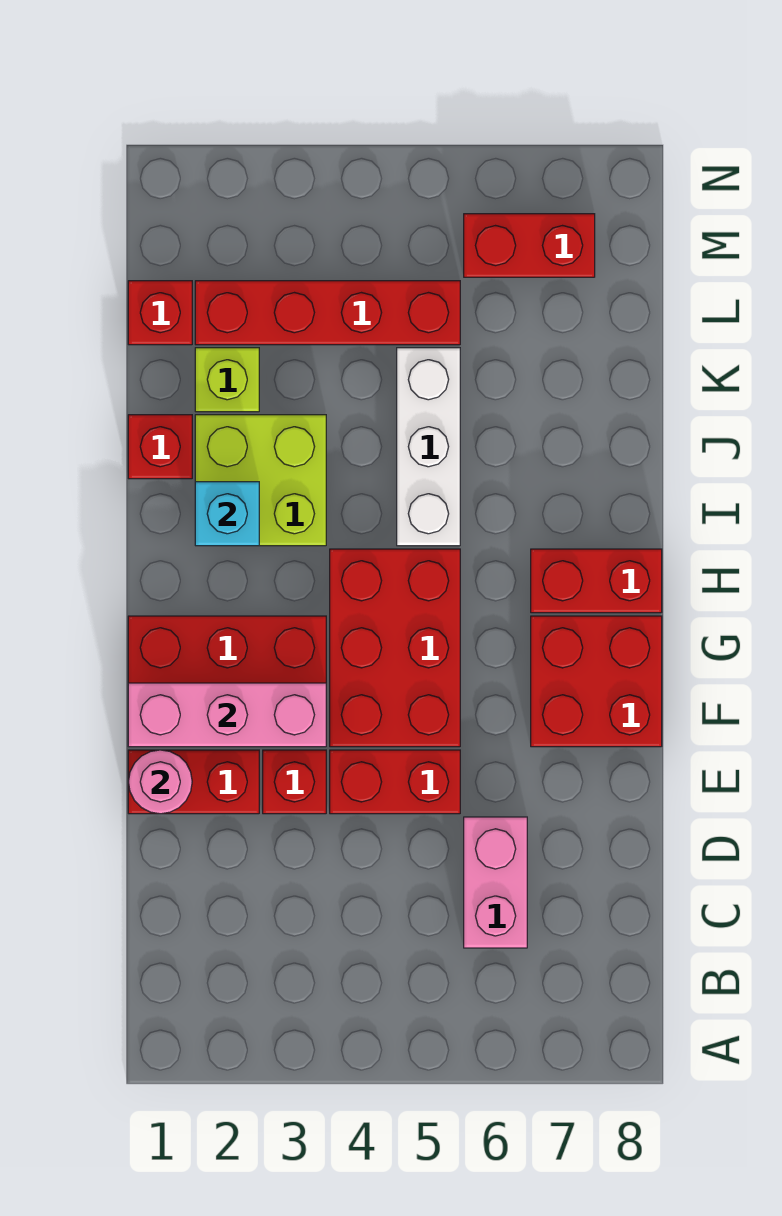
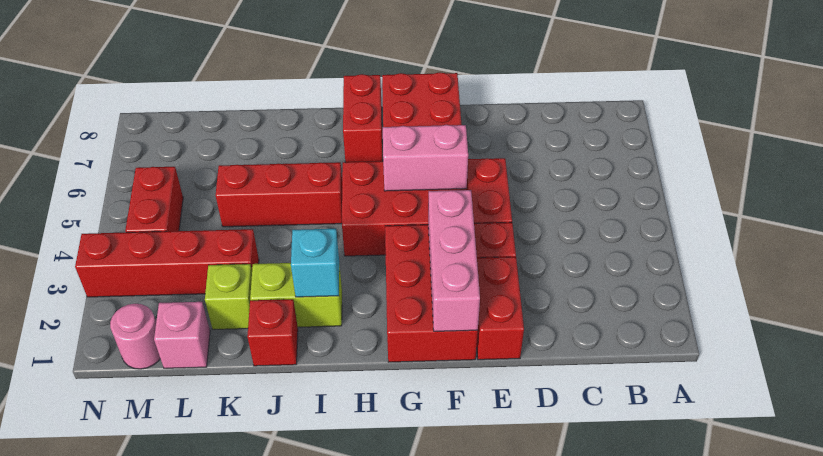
pink 1x2 brick [464,817,527,948] -> pink 1x2 brick moved to [383,125,468,191]
pink 1x1 round brick [128,750,192,814] -> pink 1x1 round brick moved to [110,304,160,369]
lime 2x2 brick [195,415,326,546] -> lime 1x2 brick [250,263,342,327]
white 1x3 brick [397,348,460,546] -> red 1x3 brick [216,162,342,227]
red 1x1 brick [128,281,192,345] -> pink 1x1 brick [154,302,210,368]
red 1x4 brick [195,281,460,345] -> red 1x4 brick turned to [75,229,259,297]
red 1x2 brick [464,214,595,277] -> red 1x2 brick moved to [125,167,183,233]

